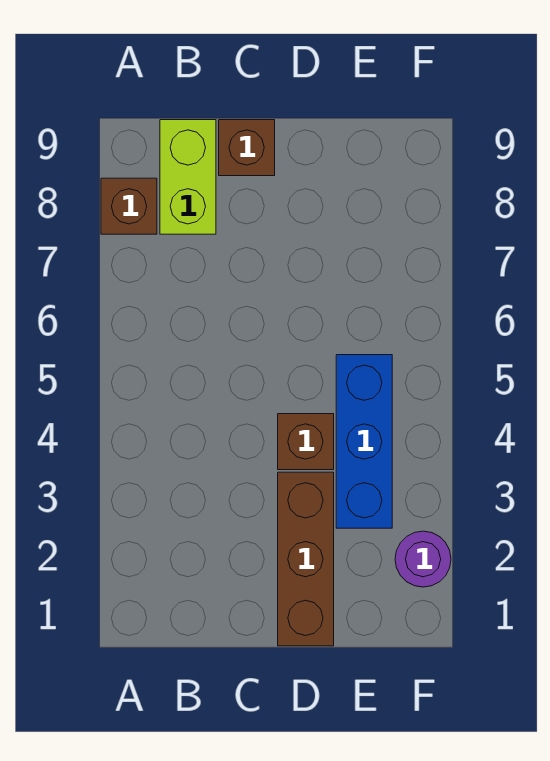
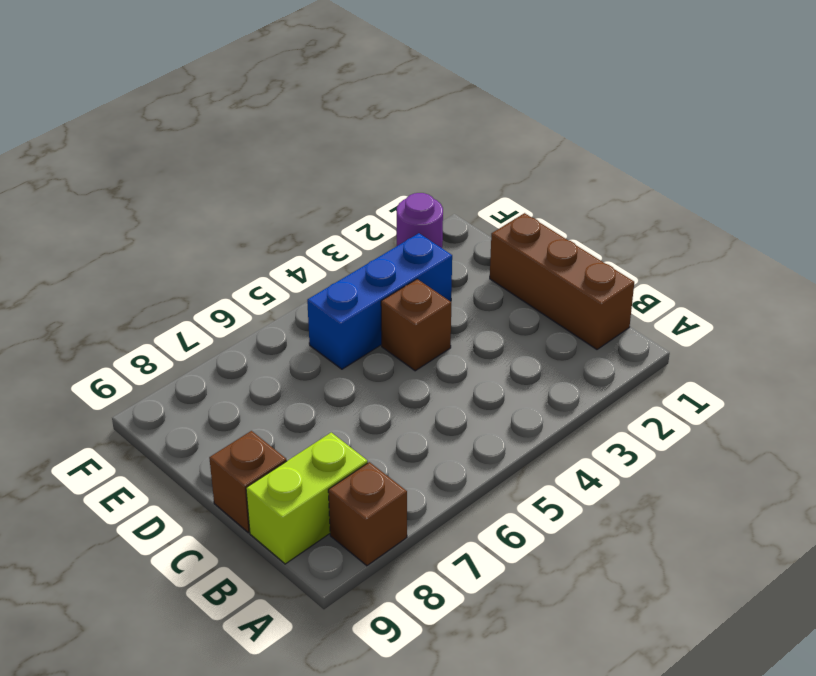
brown 1x3 brick [278,472,334,646] -> brown 1x3 brick turned to [490,213,634,349]

